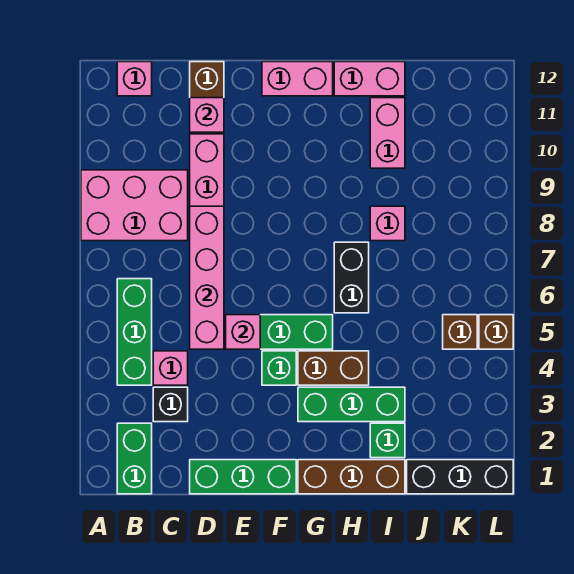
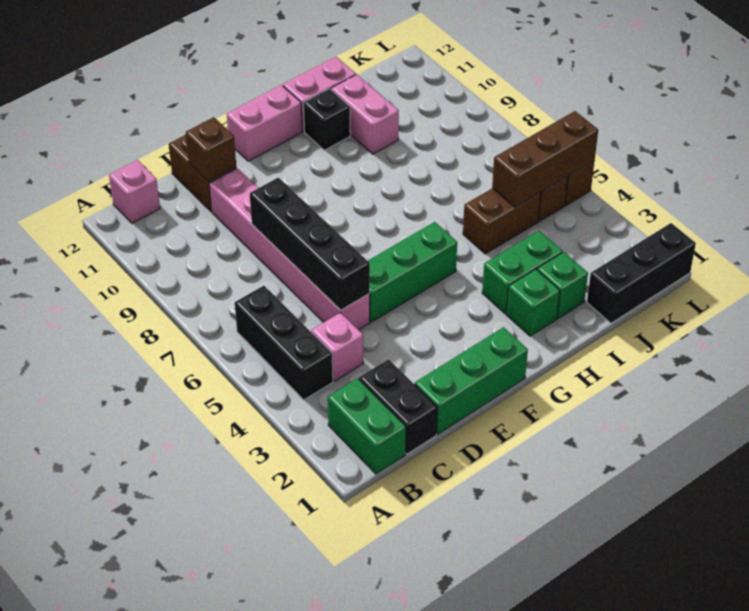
pink 2x3 brick [81,170,188,241] -> none
green 1x3 brick [117,279,152,385] -> black 1x3 brick [235,286,333,400]
black 1x1 brick [153,387,188,422] -> black 1x1 brick moved to [303,89,350,150]
pink 1x4 brick [190,206,224,349] -> black 1x4 brick [250,178,370,310]
pink 1x1 brick [190,98,224,132] -> brown 1x1 brick [186,117,236,182]
pink 1x1 brick [226,315,260,349] -> none
green 1x1 brick [262,351,296,385] -> green 1x1 brick moved to [506,269,560,336]
brown 1x3 brick [298,460,405,494] -> brown 1x3 brick moved to [492,111,598,207]
green 1x3 brick [298,387,405,422] -> green 1x2 brick [482,231,563,314]
brown 1x2 brick [298,351,369,385] -> brown 1x2 brick moved to [463,188,541,254]
black 1x2 brick [334,242,369,313] -> black 1x2 brick moved to [359,359,437,454]
pink 1x1 brick [370,206,405,241] -> none

